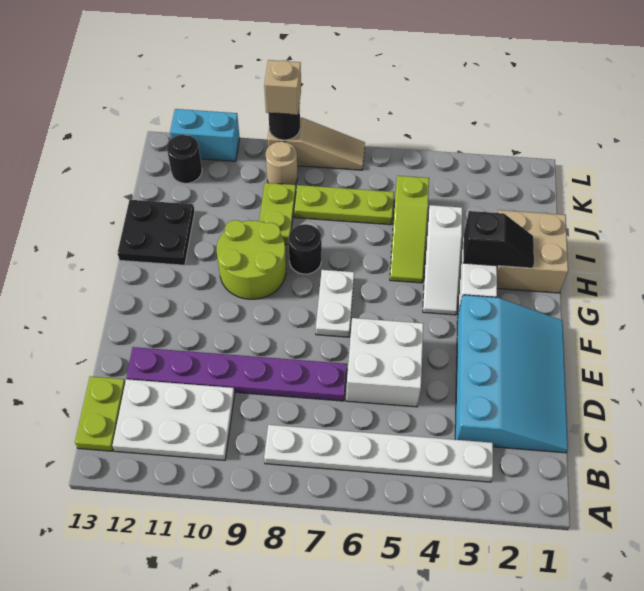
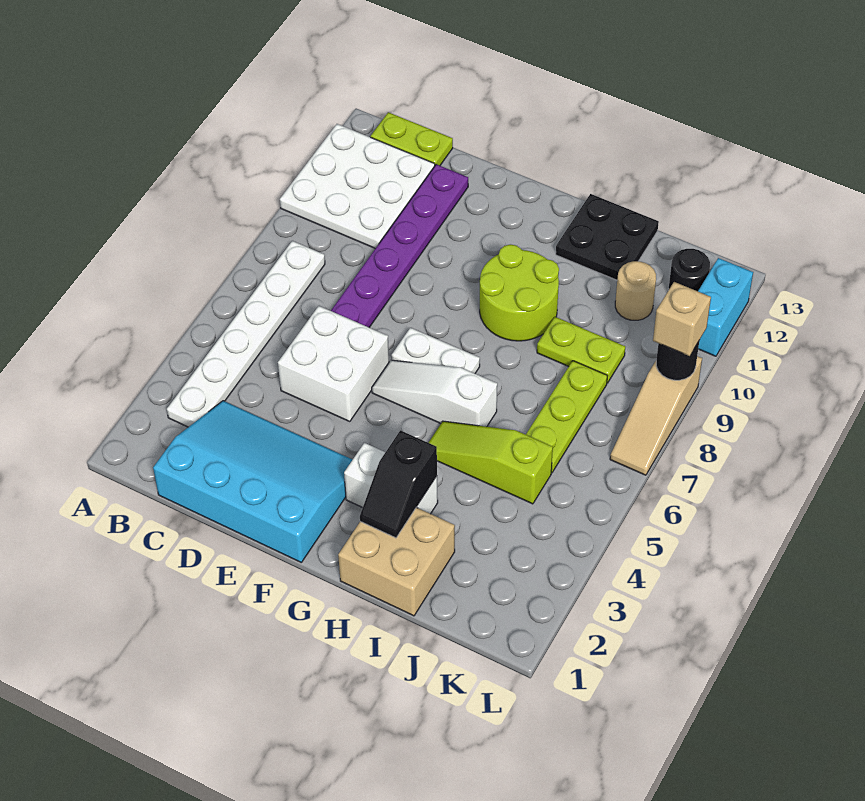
white 2x3 plate [113,379,235,460] -> white 3x3 plate [280,124,435,248]
cyan 3x4 slope [455,295,568,453] -> cyan 3x4 slope turned to [153,401,353,562]
white 1x3 slope [423,205,462,315] -> white 1x3 slope moved to [372,360,497,427]
black 1x1 round brick [289,224,322,274] -> none
tan 1x1 round brick [266,142,298,185] -> tan 1x1 round brick moved to [615,261,656,320]

